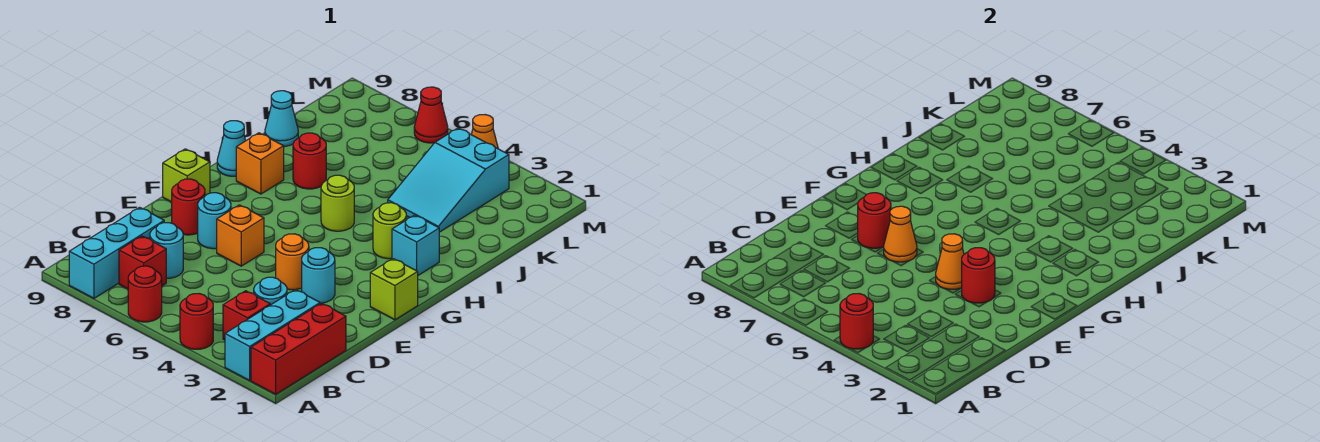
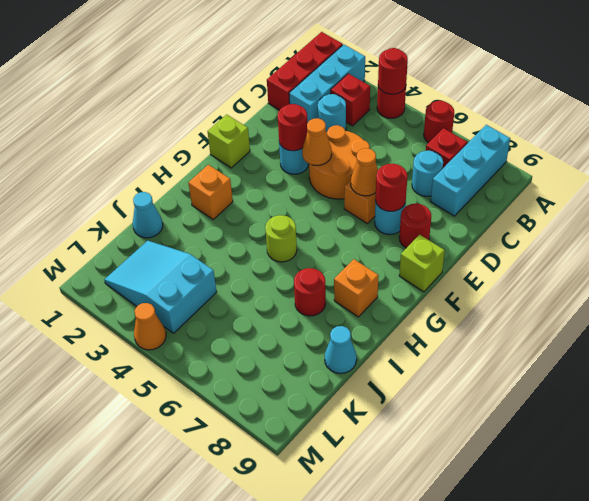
orange 1x1 round brick [276,234,309,290] -> orange 2x2 round brick [309,125,370,199]
cyan 1x1 brick [392,215,439,275] -> orange 1x1 brick [189,165,233,219]
lime 1x1 round brick [373,203,406,259] -> none
cyan 1x1 cone [217,121,246,176] -> cyan 1x1 cone moved to [133,192,163,238]
cyan 2x3 slope [388,128,509,232] -> cyan 2x3 slope turned to [105,241,217,333]
red 1x1 cone [414,87,448,143] -> none

